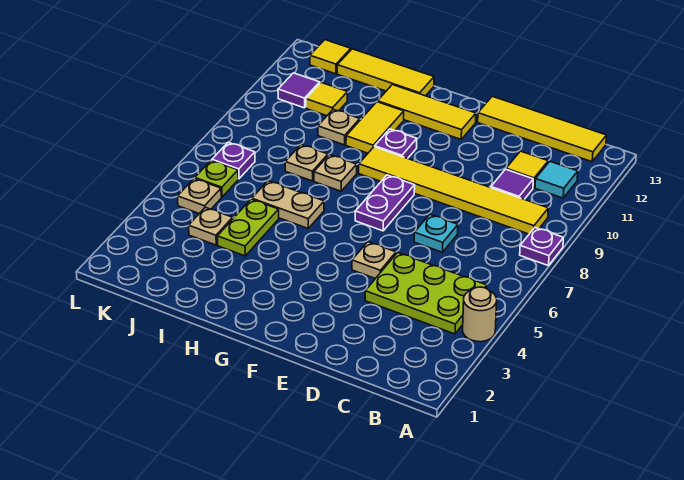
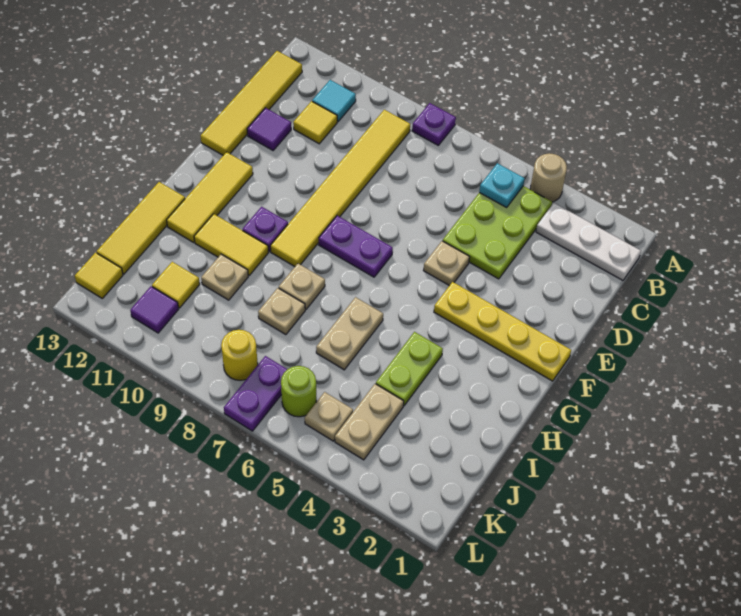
none -> white 1x3 plate [536,203,641,280]
purple 1x1 tile [491,169,533,199] -> purple 1x1 tile moved to [247,108,291,150]
cyan 1x1 plate [414,214,458,252] -> cyan 1x1 plate moved to [479,163,525,207]
none -> yellow 1x4 plate [434,282,571,381]
lime 1x2 plate [217,199,279,256] -> lime 1x2 plate turned to [376,332,443,406]
tan 1x1 plate [189,207,233,245] -> tan 1x2 plate [335,384,404,460]
lime 1x1 plate [195,160,238,197] -> lime 1x1 round brick [281,366,316,417]
purple 1x1 plate [212,142,255,179] -> purple 1x2 plate [224,356,287,431]
none -> yellow 1x1 round brick [221,330,258,380]

